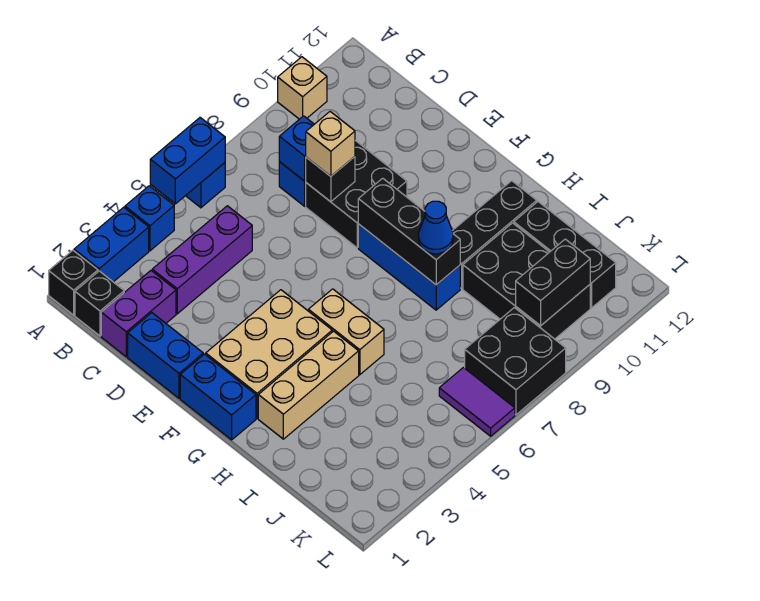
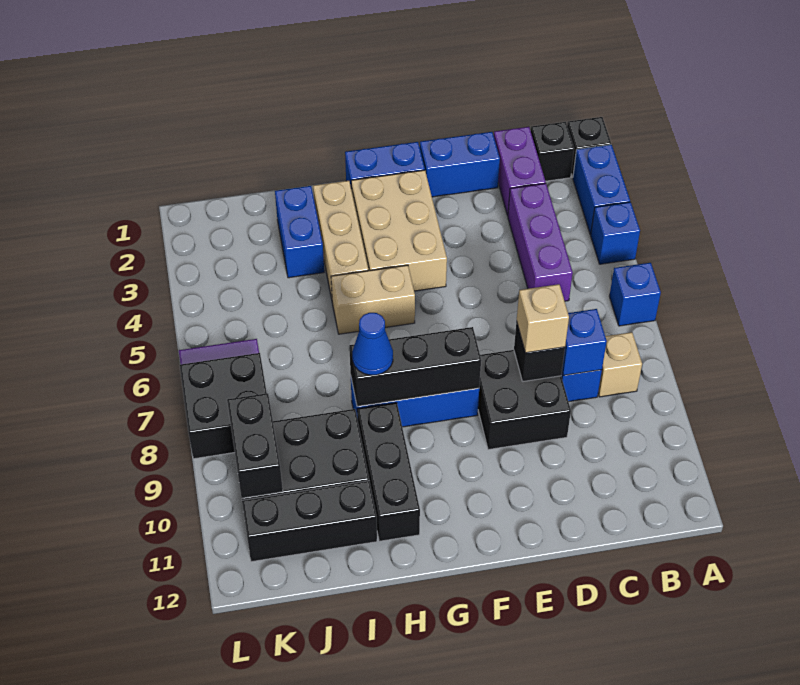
blue 1x2 brick [150,118,225,204] -> blue 1x2 brick moved to [275,186,324,278]
tan 1x1 brick [278,57,327,119] -> tan 1x1 brick moved to [598,332,642,397]

